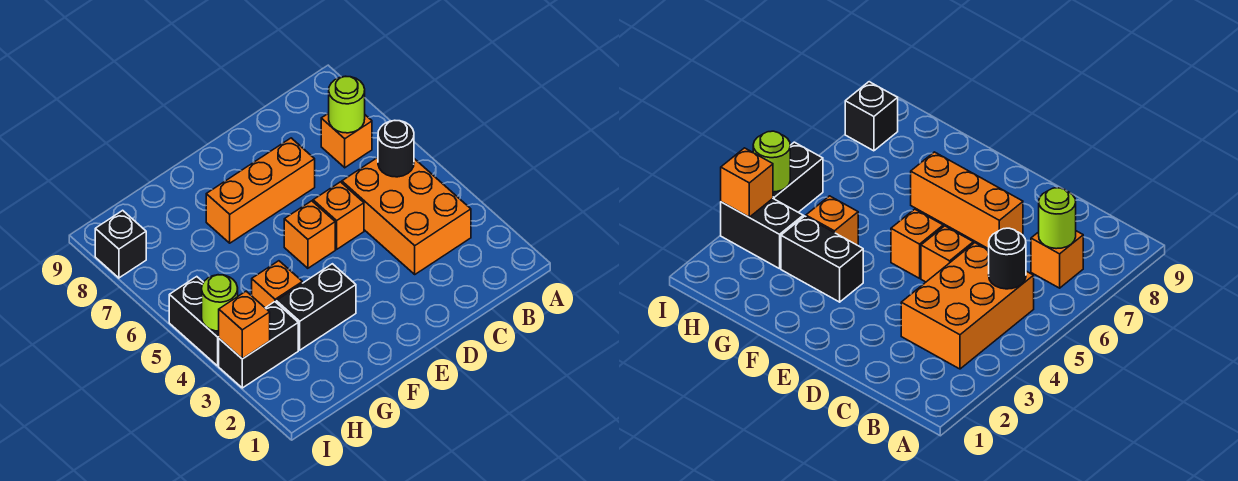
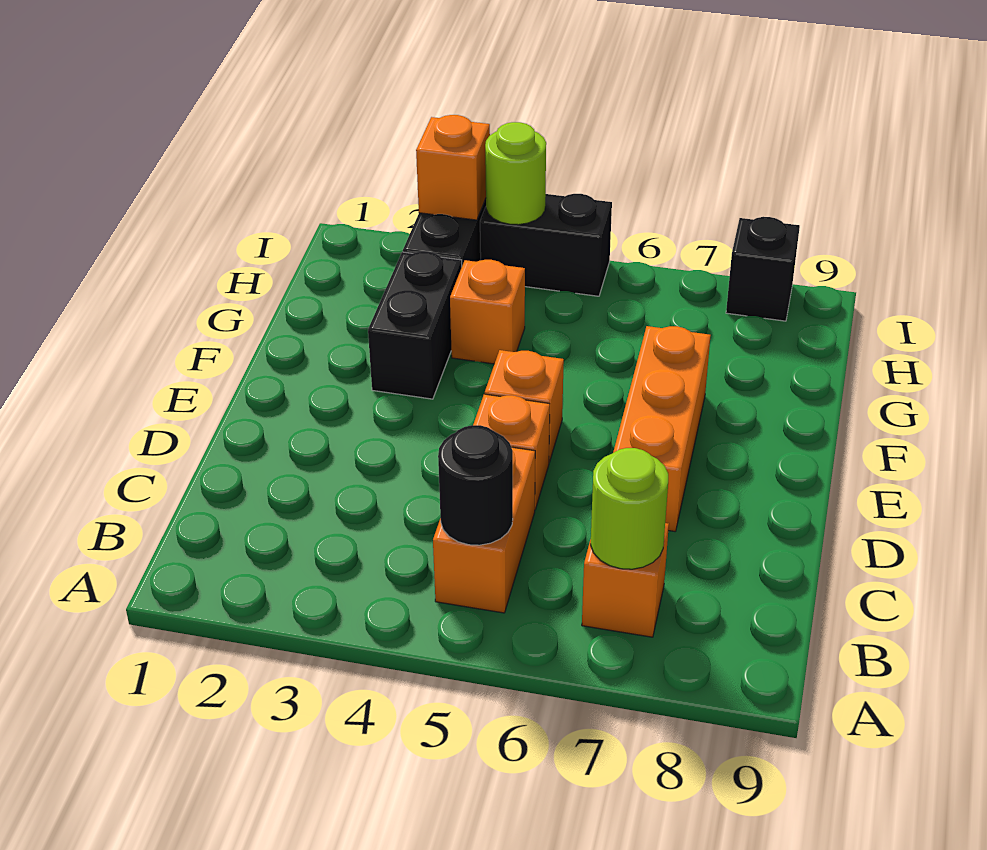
orange 2x3 brick [342,157,471,274] -> orange 1x2 brick [433,447,535,613]

